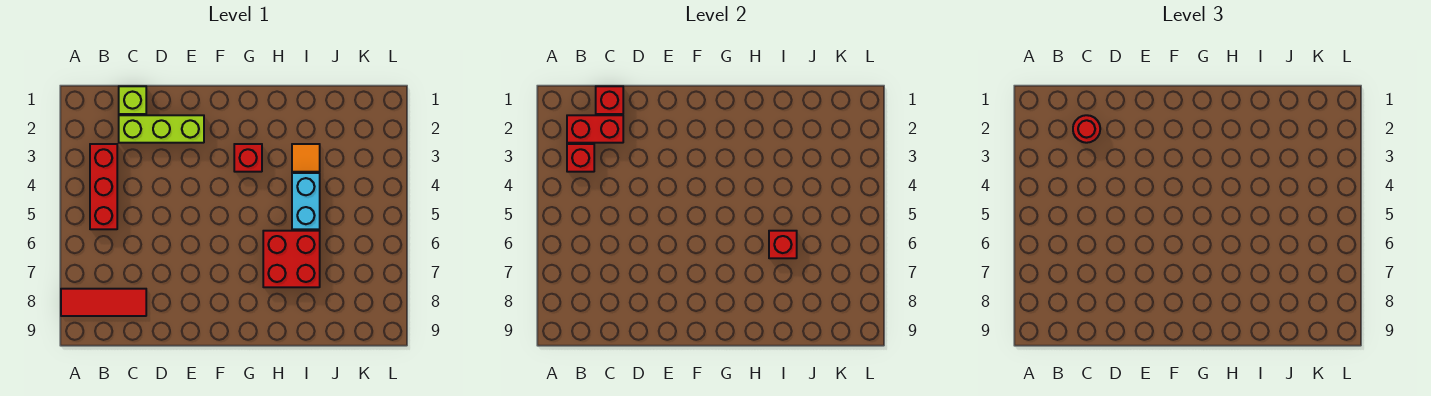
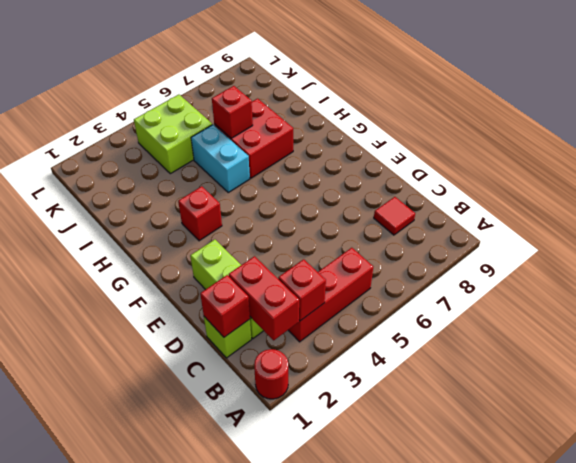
red 1x3 tile [61,289,146,316] -> red 1x1 tile [374,197,415,235]
red 1x1 round brick [1073,115,1100,143] -> red 1x1 round brick moved to [254,349,288,399]
orange 1x1 tile [292,144,320,172] -> none
cyan 1x2 brick [292,173,320,229] -> cyan 1x2 brick turned to [191,125,250,192]
none -> lime 2x2 brick [134,95,212,174]

